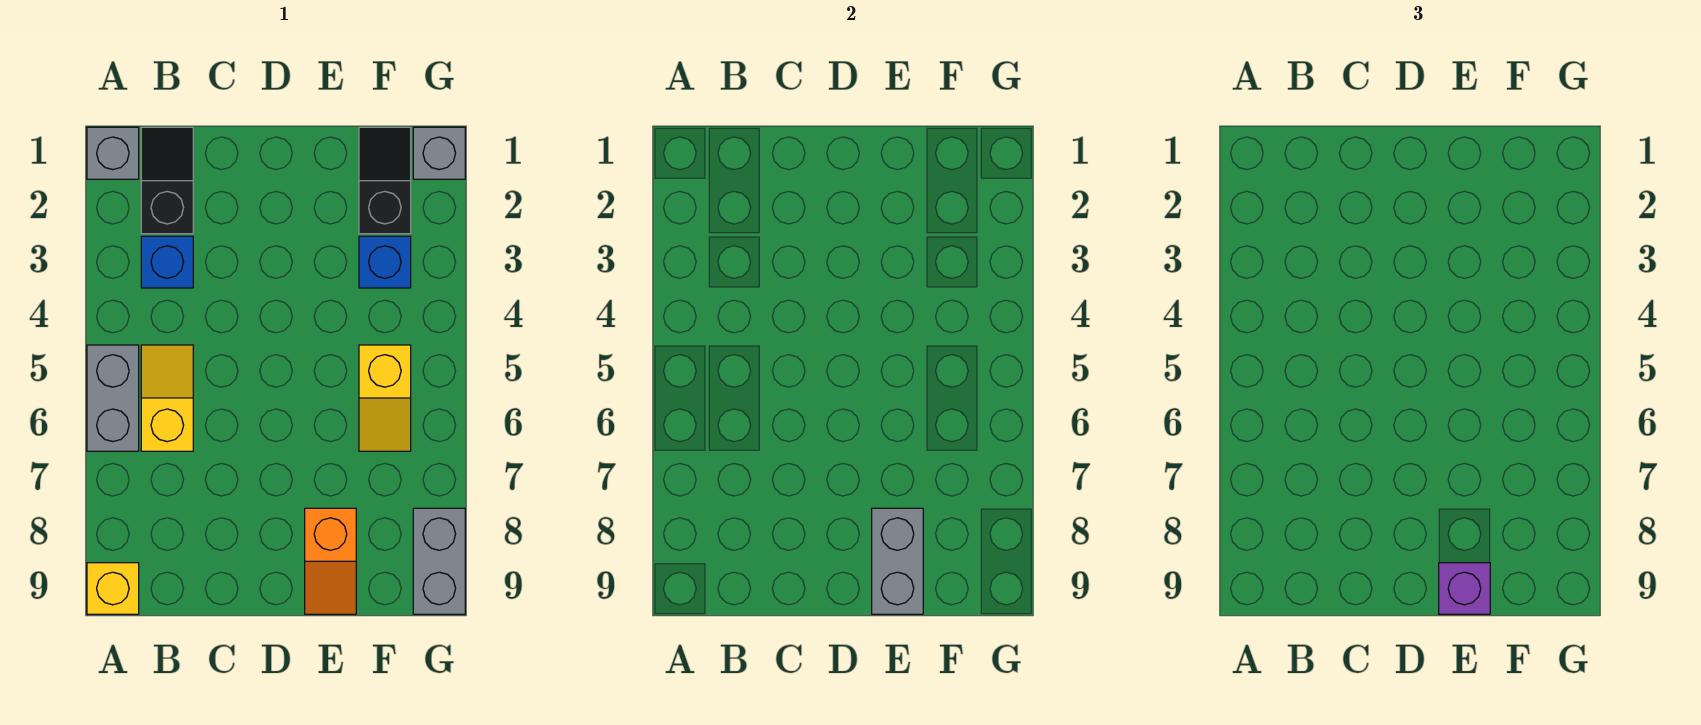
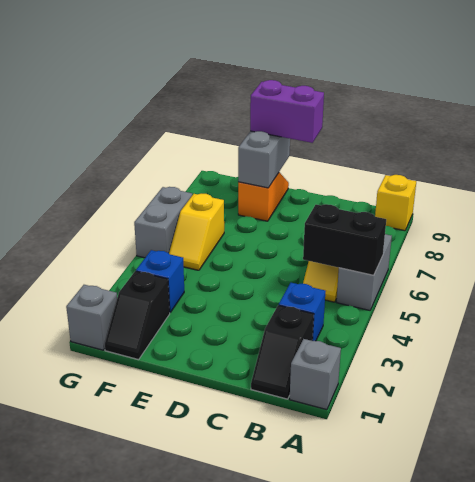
none -> black 1x2 brick [303,204,386,275]
purple 1x1 brick [1439,563,1490,614] -> purple 1x2 brick [250,80,324,143]
yellow 1x2 slope [359,345,411,451] -> yellow 1x2 slope turned to [169,194,224,270]
grey 1x2 brick [413,508,465,614] -> grey 1x2 brick moved to [134,187,192,258]

